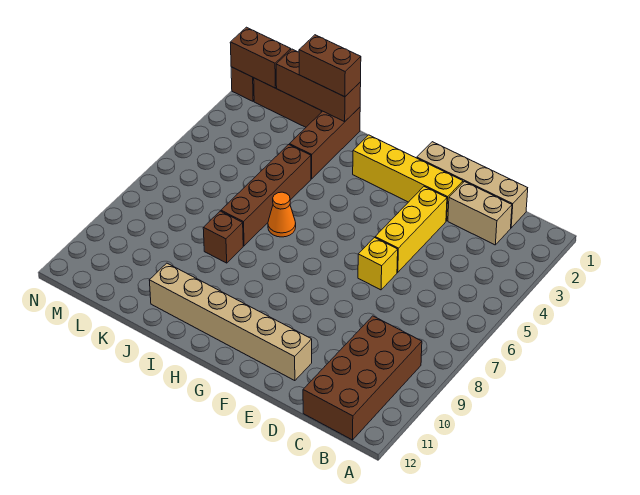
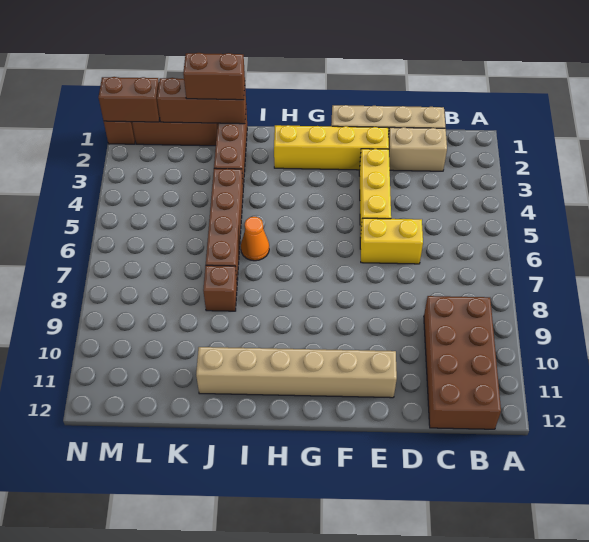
yellow 1x1 brick [358,238,398,290] -> yellow 1x2 brick [360,218,423,264]

